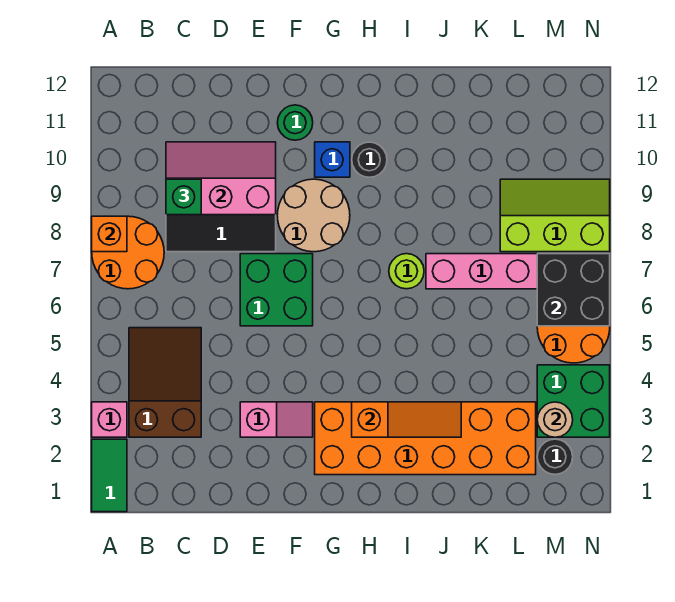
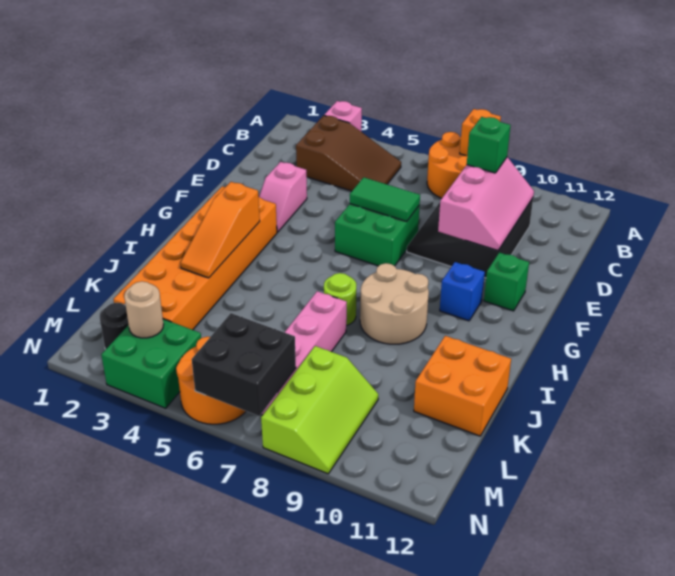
green 1x2 tile [92,439,127,512] -> green 1x2 tile moved to [350,177,420,222]
tan 2x2 round brick [277,179,350,252] -> tan 2x2 round brick moved to [360,263,429,344]
green 1x1 round brick [277,105,313,140] -> green 1x1 brick [484,253,529,311]
black 1x1 round brick [352,142,387,177] -> none
none -> orange 2x2 brick [414,336,511,436]

